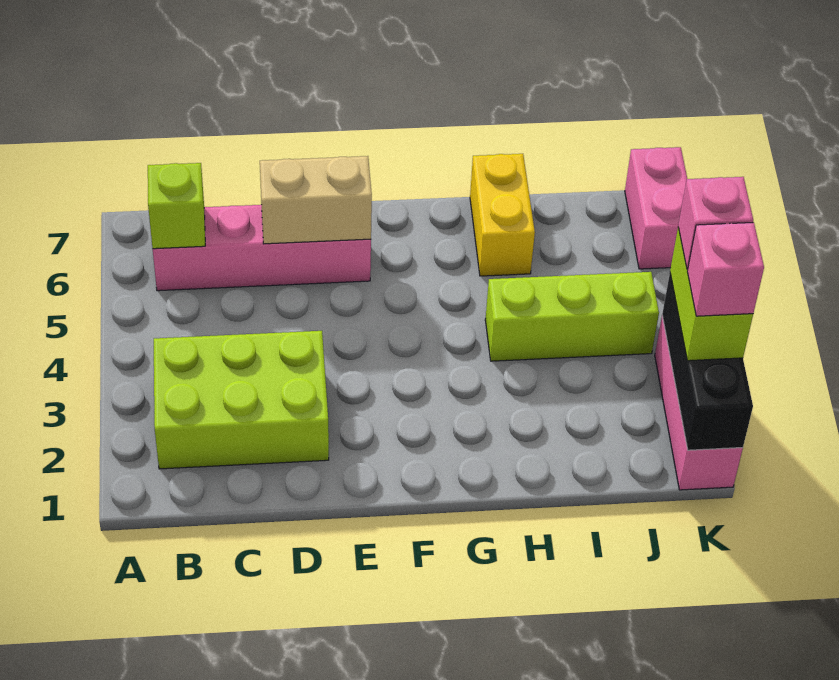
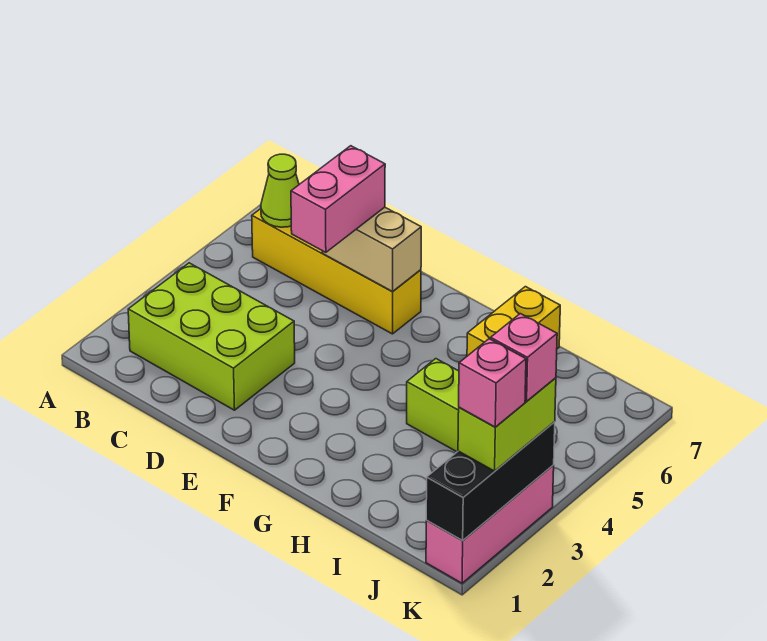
pink 1x4 brick [153,205,371,291] -> yellow 1x4 brick [252,209,421,334]
lime 1x1 brick [148,163,205,249] -> lime 1x1 cone [261,154,299,227]
pink 1x2 brick [625,147,687,269] -> pink 1x2 brick moved to [291,146,385,252]

